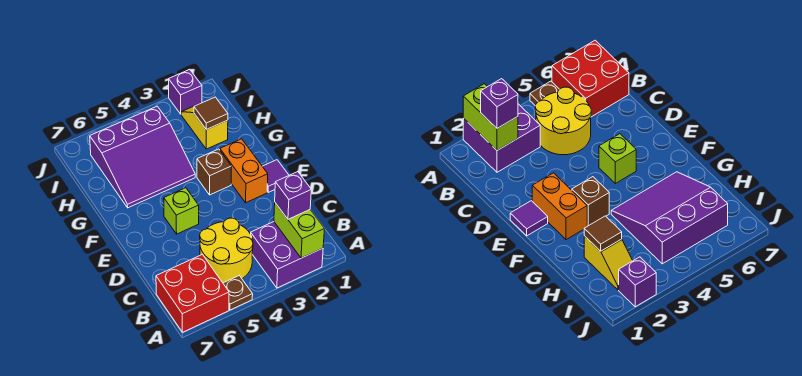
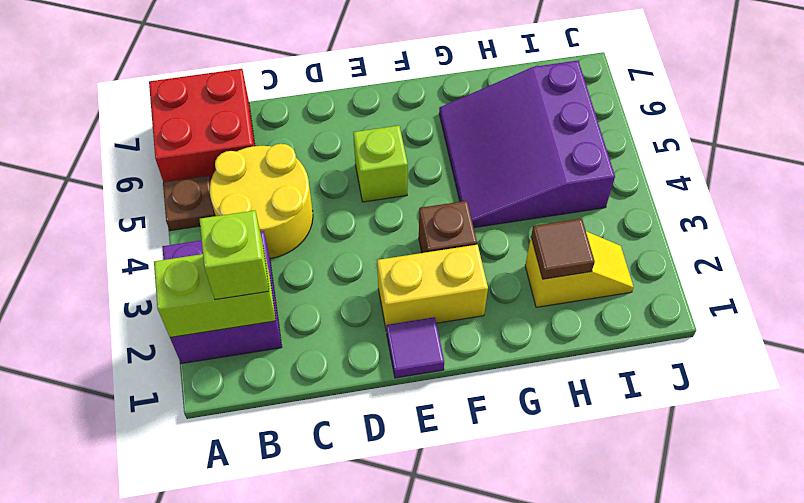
purple 1x1 brick [275,172,311,219] -> lime 1x1 brick [200,210,269,300]
orange 1x2 brick [220,139,268,203] -> yellow 1x2 brick [377,245,488,328]
purple 1x1 brick [169,69,202,114] -> none

